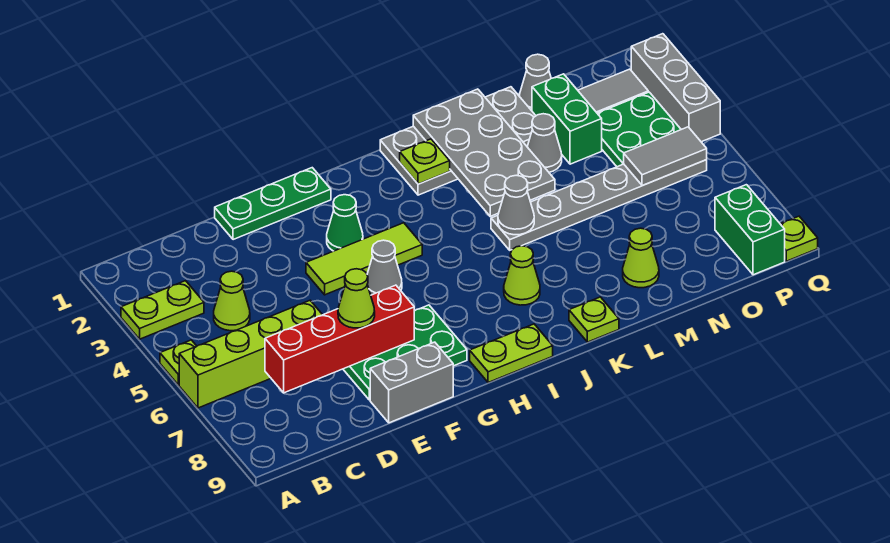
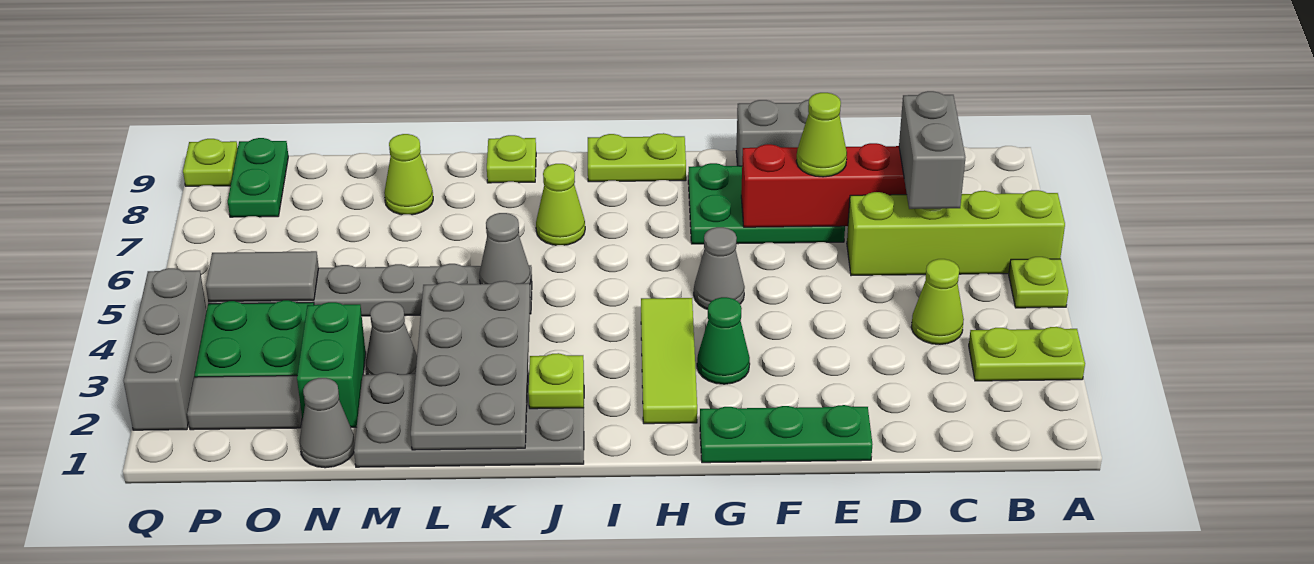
none -> grey 1x2 brick [899,91,965,209]
lime 1x3 tile [306,223,422,295] -> lime 1x3 tile turned to [641,298,697,424]
green 1x2 brick [715,185,785,275] -> green 1x2 plate [228,138,288,217]

